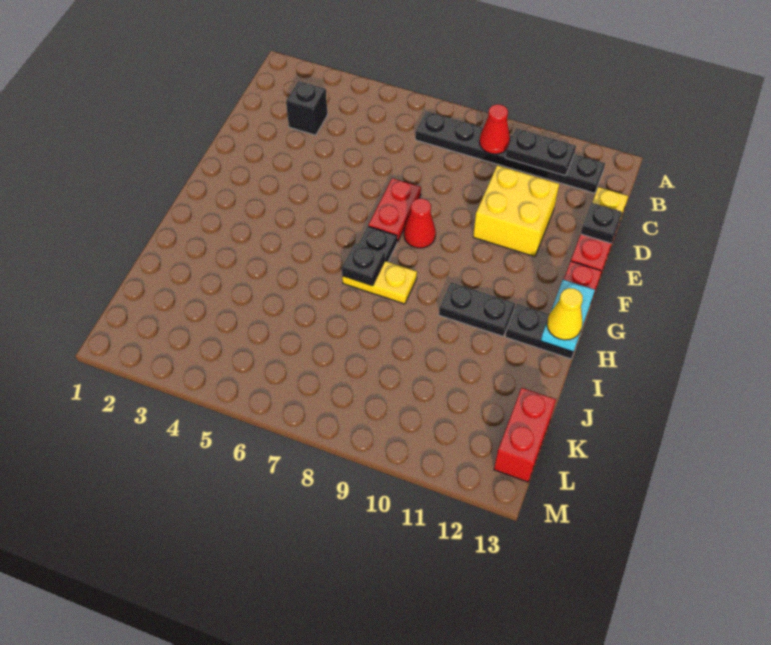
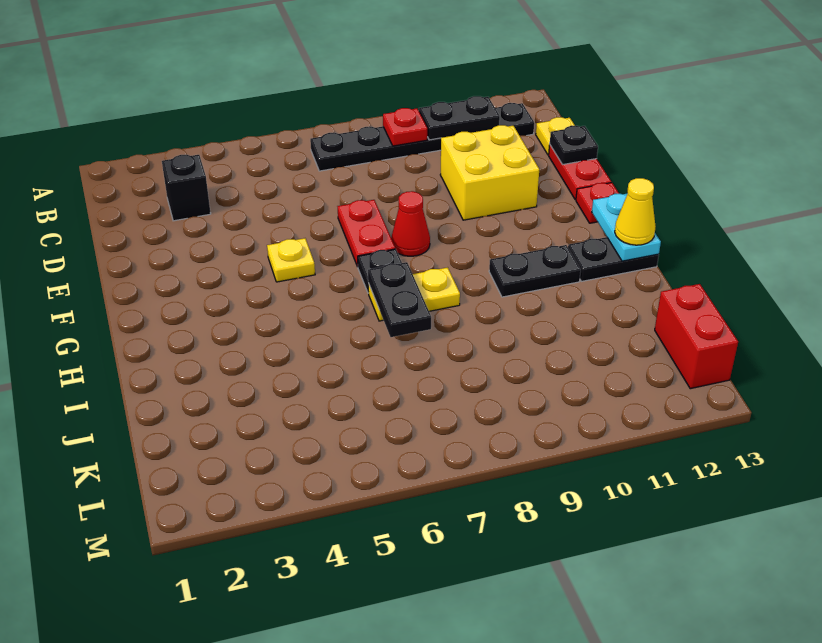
red 1x1 cone [479,104,510,154] -> red 1x1 plate [383,108,427,146]
none -> yellow 1x1 plate [267,238,315,282]
black 1x1 plate [342,243,385,286] -> black 1x2 plate [368,262,431,337]

